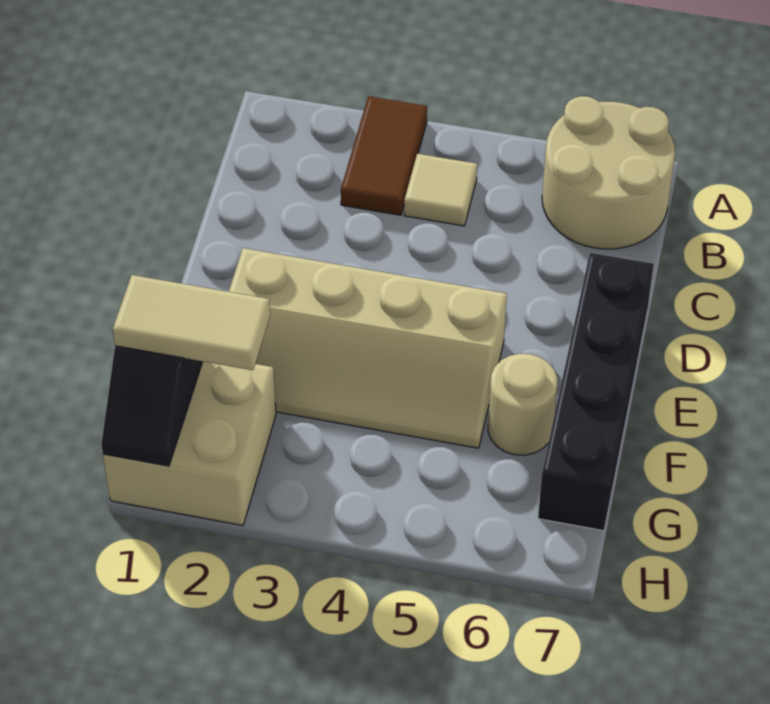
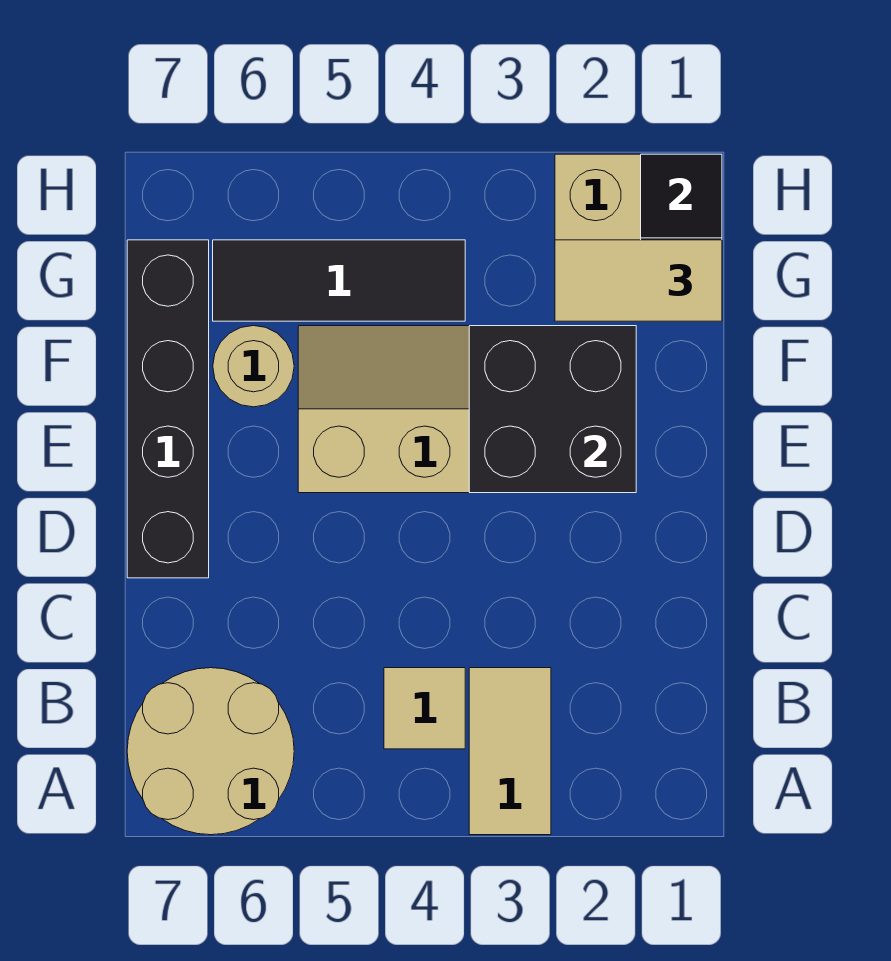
brown 1x2 tile [341,96,427,215] -> tan 1x2 tile [469,668,551,835]
none -> black 2x2 brick [469,326,636,493]
none -> black 1x3 tile [213,240,465,321]

